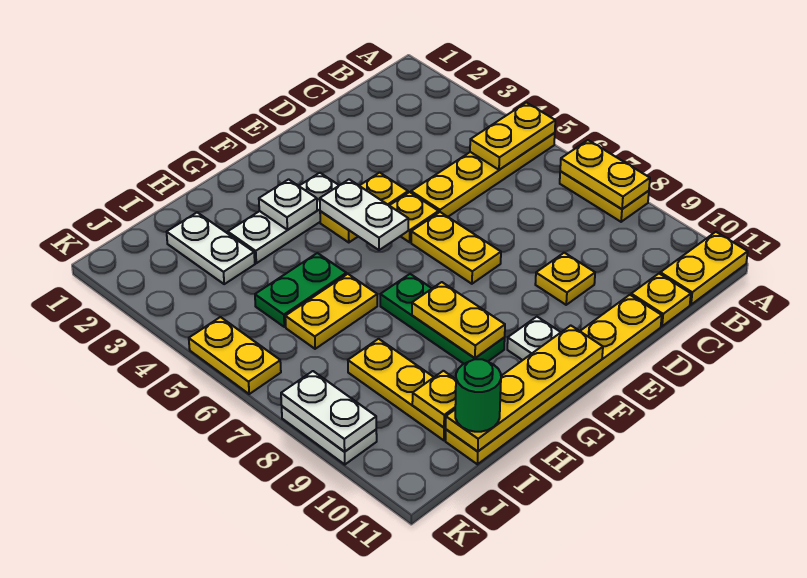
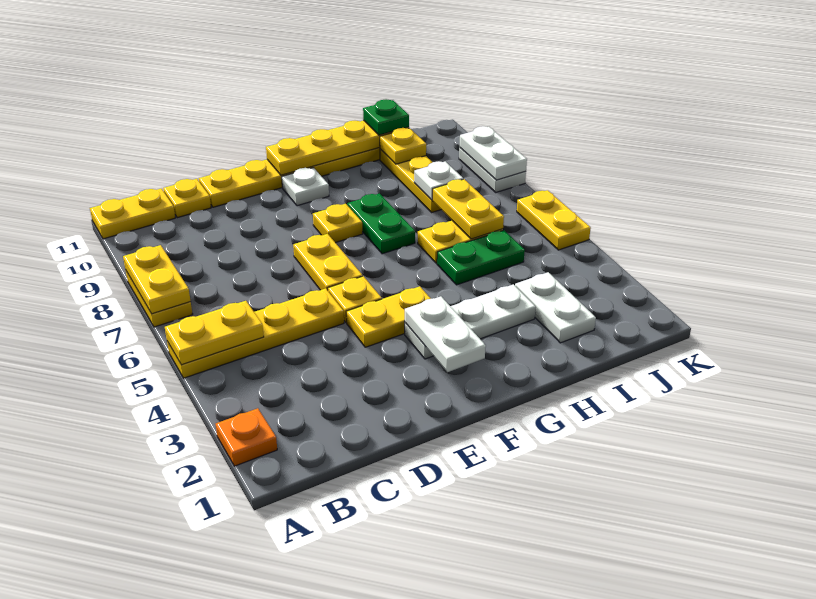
none -> orange 1x1 plate [216,408,277,466]
yellow 1x1 plate [535,253,595,305] -> yellow 1x1 plate moved to [313,204,363,243]
white 1x2 plate [320,179,408,250] -> white 1x2 plate moved to [405,296,486,372]
white 1x1 plate [259,179,317,230] -> white 1x1 plate moved to [414,161,463,200]
green 1x3 plate [380,274,505,364] -> green 1x2 plate [347,194,415,254]
yellow 1x2 plate [412,282,505,358] -> yellow 1x2 plate moved to [433,179,504,239]
green 1x1 round brick [455,359,501,432] -> green 1x1 plate [363,99,409,135]

